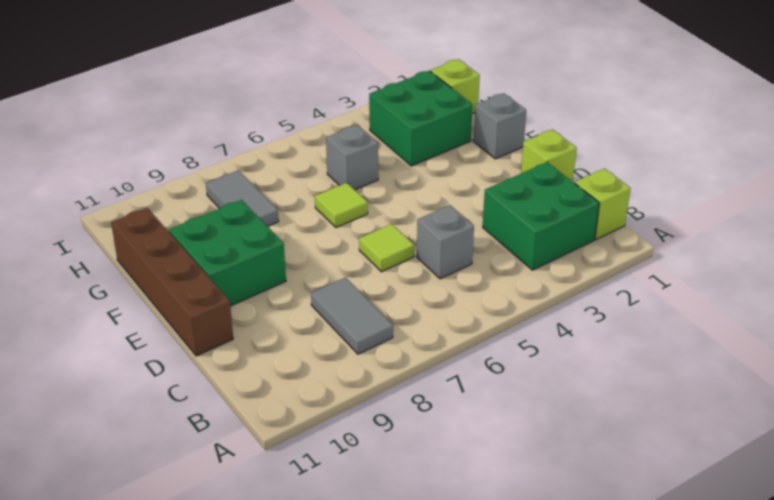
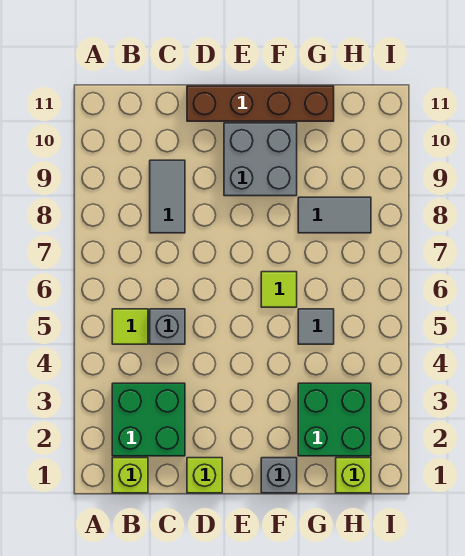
grey 1x2 tile [311,278,393,354] -> grey 1x2 tile turned to [150,160,185,233]
lime 1x1 tile [359,224,414,272] -> lime 1x1 tile moved to [112,309,148,344]
green 2x2 brick [169,200,286,306] -> grey 2x2 brick [224,123,297,196]
grey 1x1 brick [326,125,378,190] -> grey 1x1 tile [298,309,334,344]

